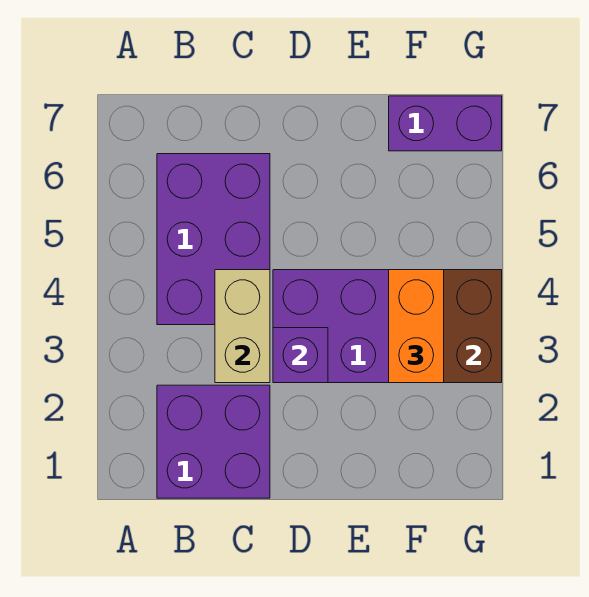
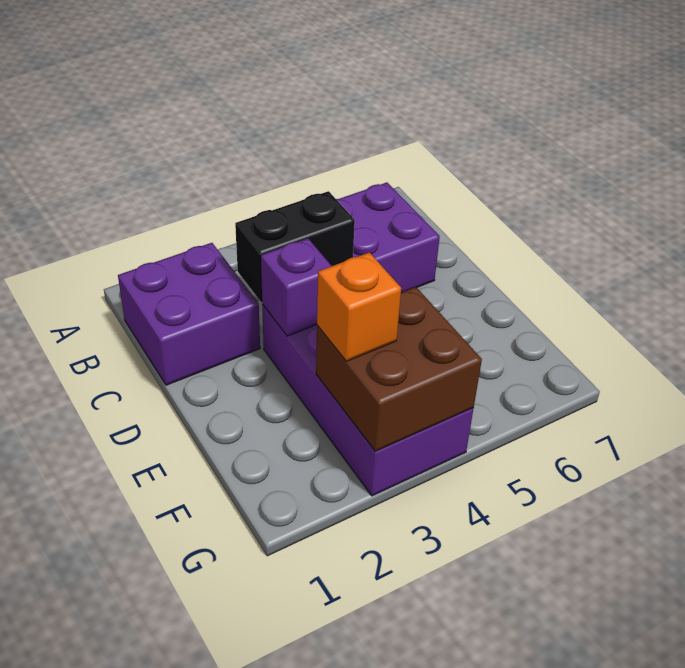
tan 1x2 brick [215,270,270,383] -> black 1x2 brick [235,191,355,302]
orange 1x2 brick [389,270,444,383] -> orange 1x1 brick [317,252,401,361]
purple 1x2 brick [389,96,502,151] -> none

